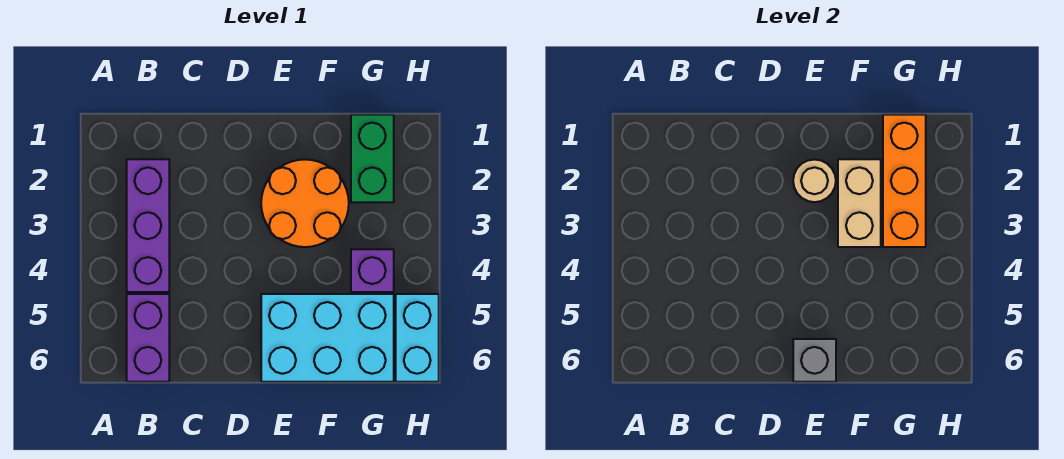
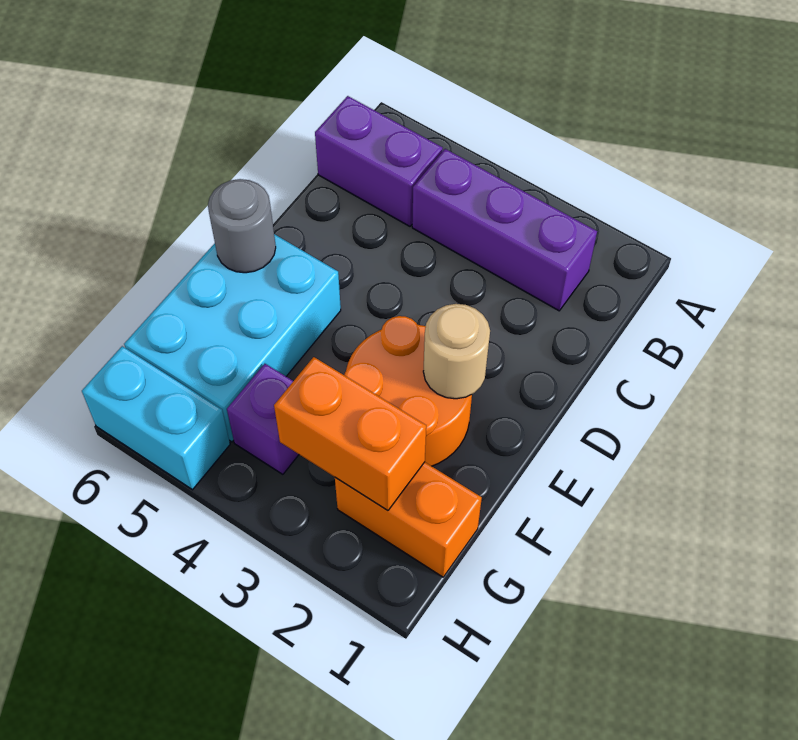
grey 1x1 brick [793,339,836,382] -> grey 1x1 round brick [208,179,276,273]
tan 1x2 brick [838,159,881,247] -> none
green 1x2 brick [351,115,394,202] -> orange 1x2 brick [335,462,482,577]
orange 1x3 brick [883,115,926,247] -> orange 1x2 brick [274,357,426,511]

